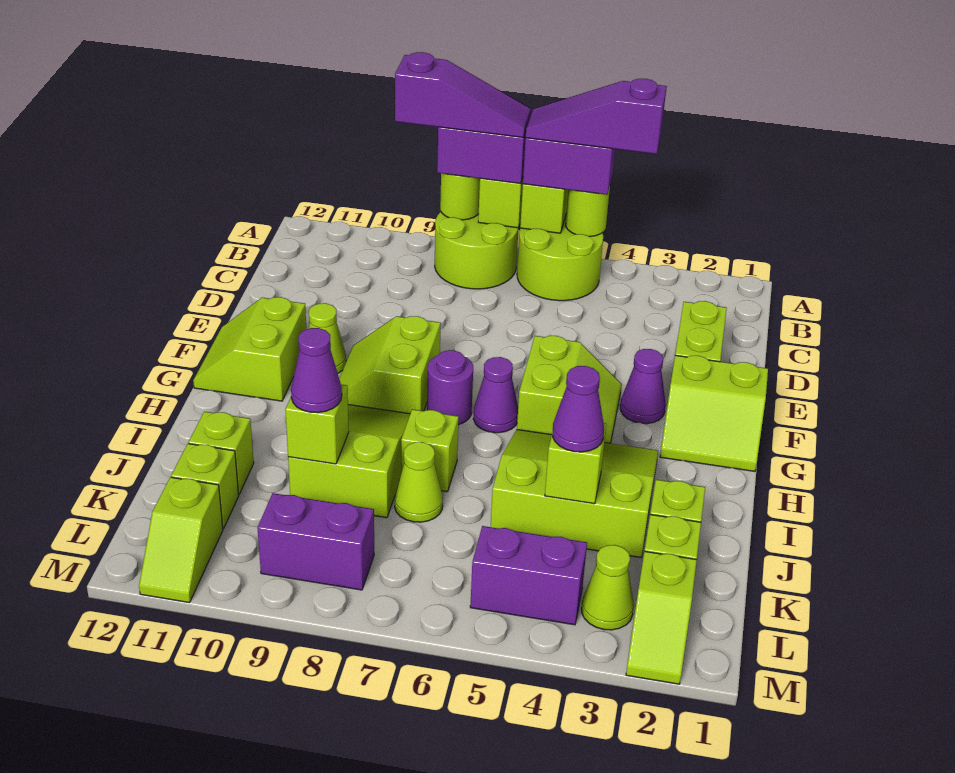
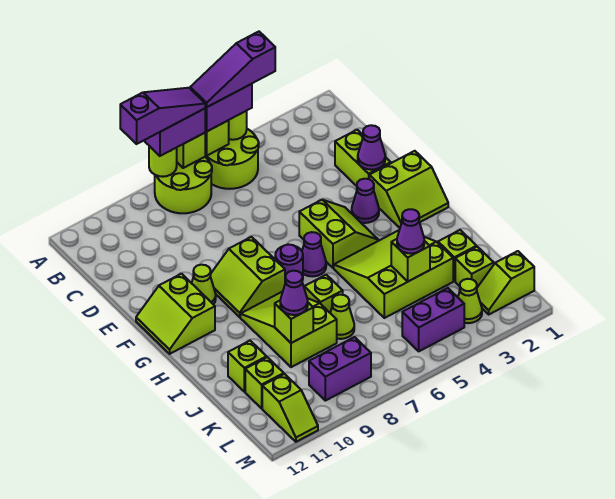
none -> purple 1x1 cone [358,125,385,170]
lime 1x2 slope [626,551,697,684] -> lime 1x2 slope turned to [477,251,534,314]

